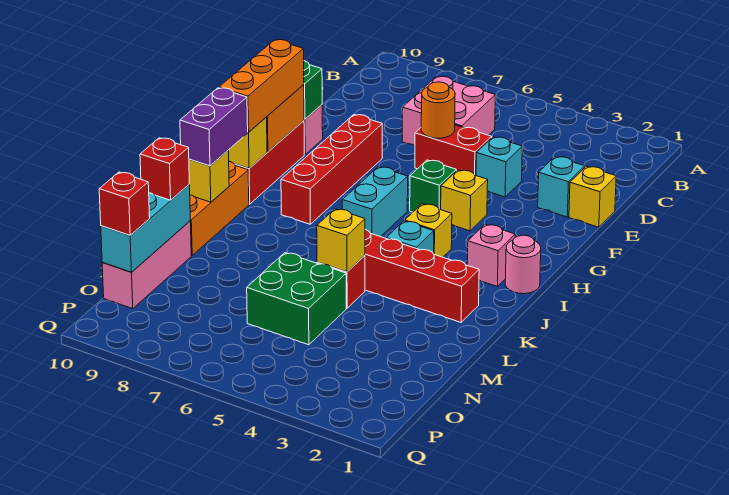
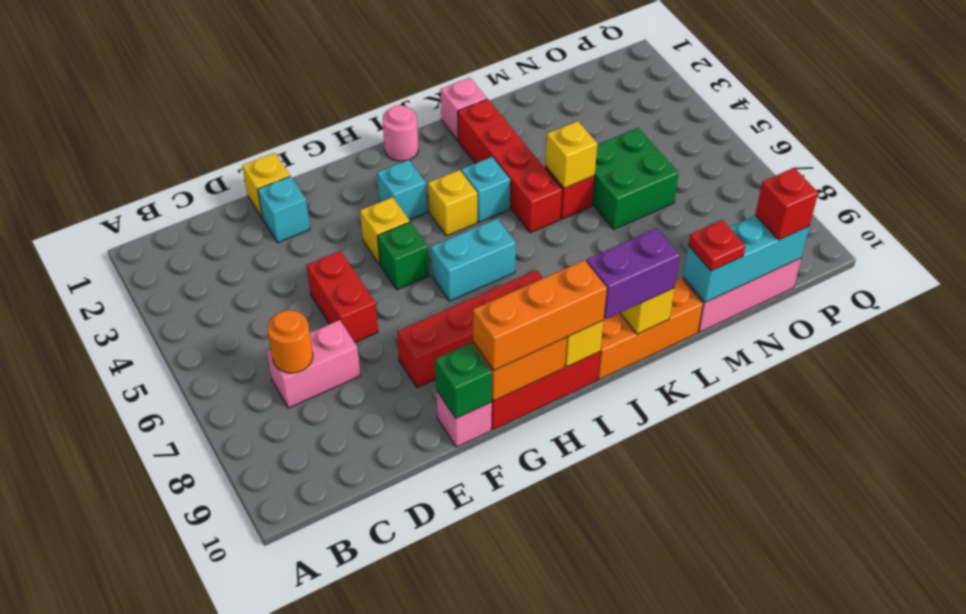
pink 2x2 brick [402,76,495,145] -> pink 1x2 brick [267,320,360,408]
cyan 1x1 brick [476,137,522,197] -> cyan 1x1 brick moved to [377,160,427,220]
orange 1x1 round brick [421,82,455,138] -> orange 1x1 round brick moved to [267,310,313,373]
pink 1x1 brick [467,224,515,286] -> pink 1x1 brick moved to [440,78,487,140]
red 1x1 brick [140,138,189,200] -> red 1x1 plate [688,220,745,271]

